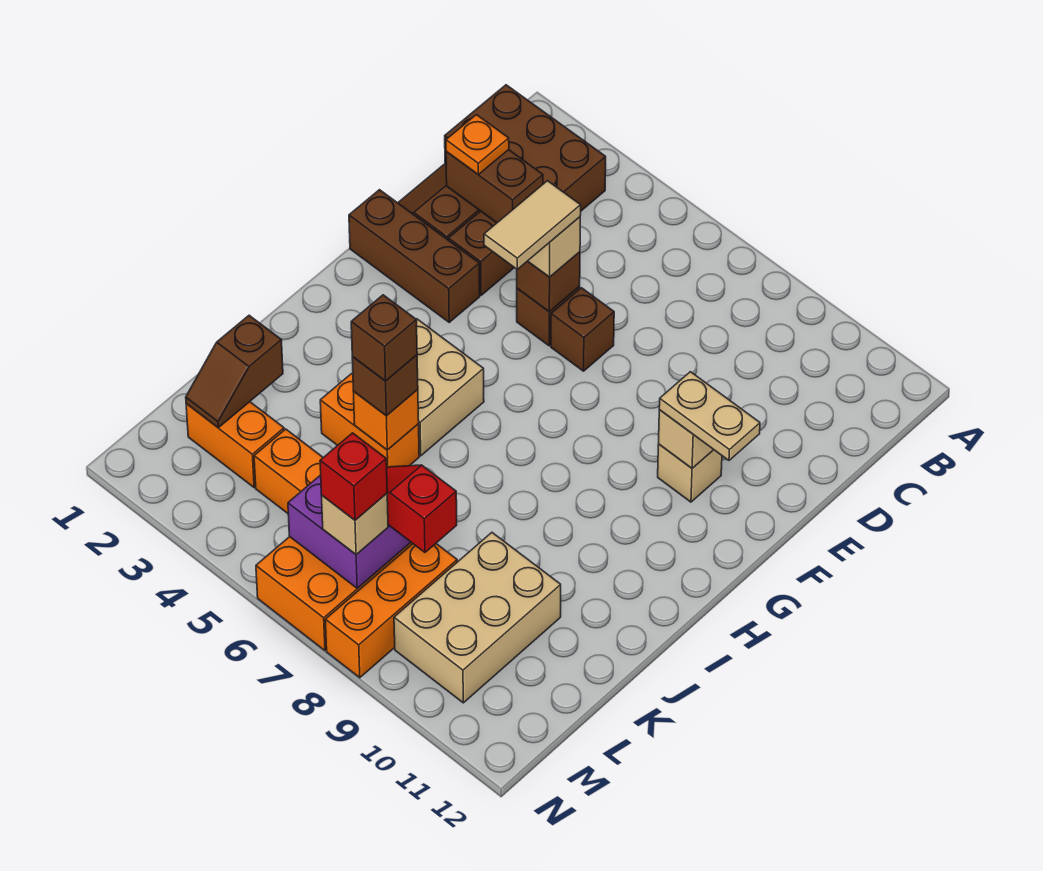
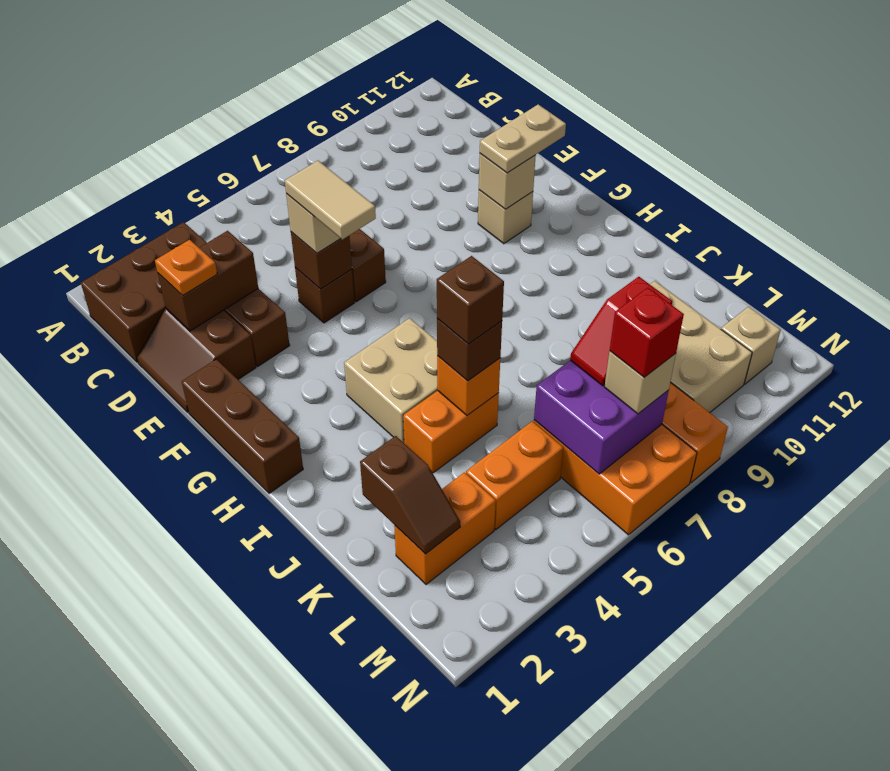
brown 1x3 brick [349,190,480,322] -> brown 1x3 brick turned to [182,359,303,493]
none -> tan 1x1 brick [721,307,781,384]

